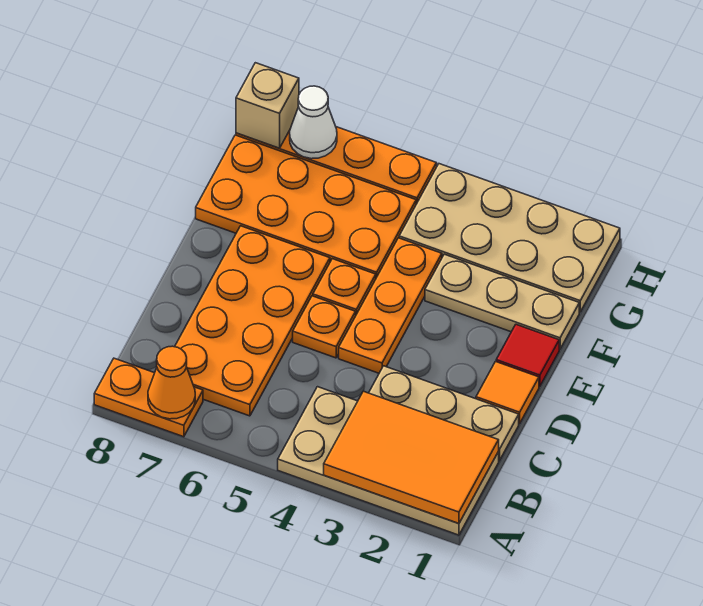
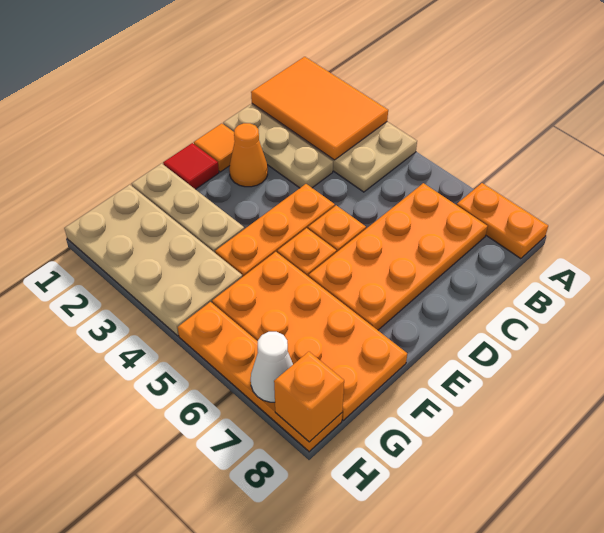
orange 1x1 cone [148,346,195,419] -> orange 1x1 cone moved to [229,123,268,187]
tan 1x1 brick [236,63,299,148] -> orange 1x1 brick [274,352,344,442]

